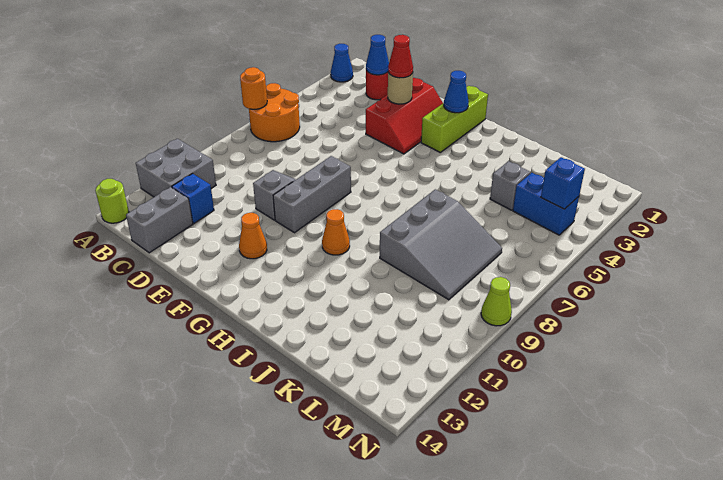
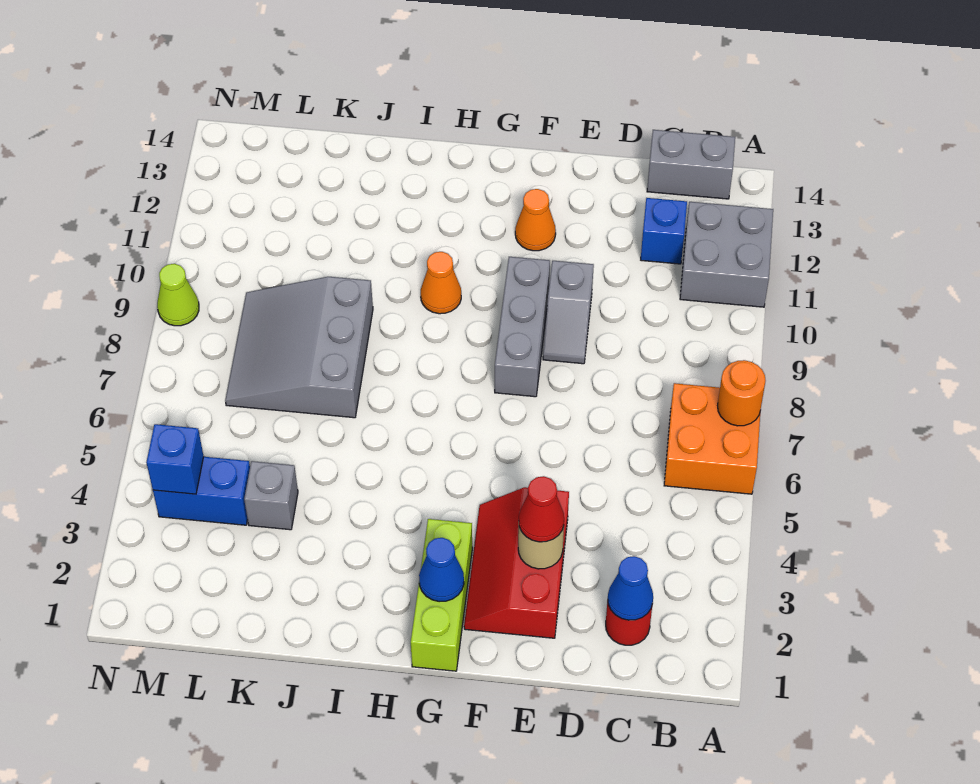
blue 1x1 cone [331,44,353,82] -> none
orange 2x2 round brick [249,83,300,142] -> orange 2x2 brick [664,383,761,494]
lime 1x1 round brick [95,179,129,223] -> none
grey 1x2 brick [126,187,193,253] -> grey 1x2 brick turned to [647,130,735,199]

